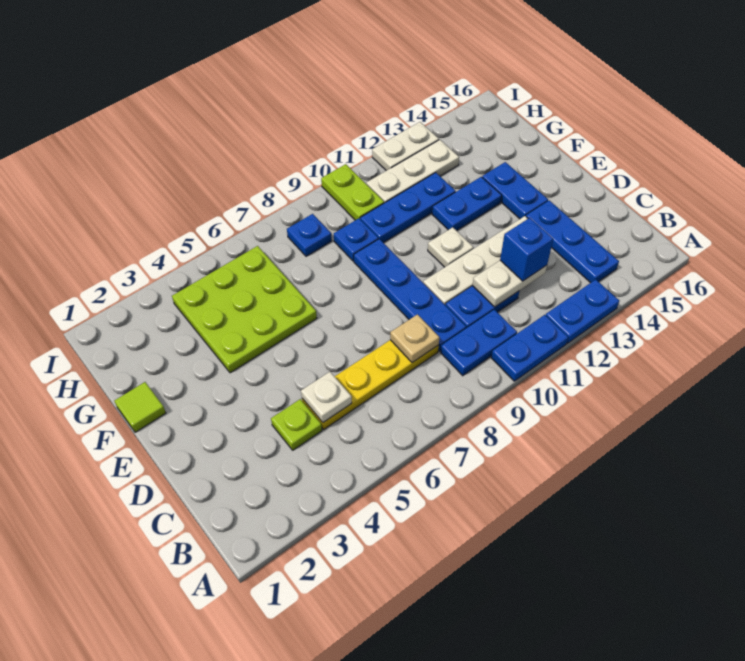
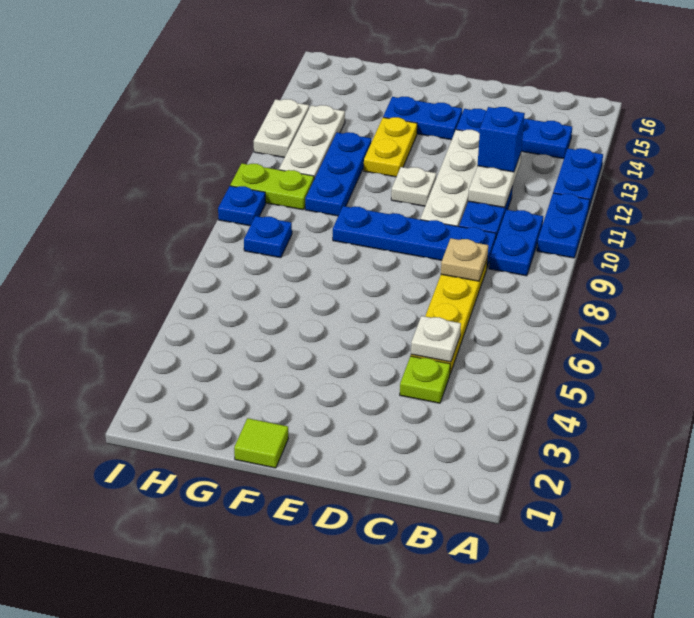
lime 3x3 plate [172,246,317,373] -> none
blue 1x2 plate [432,177,502,231] -> yellow 1x2 plate [364,117,417,177]
blue 1x1 plate [334,218,378,261] -> blue 1x1 plate moved to [218,186,266,226]

